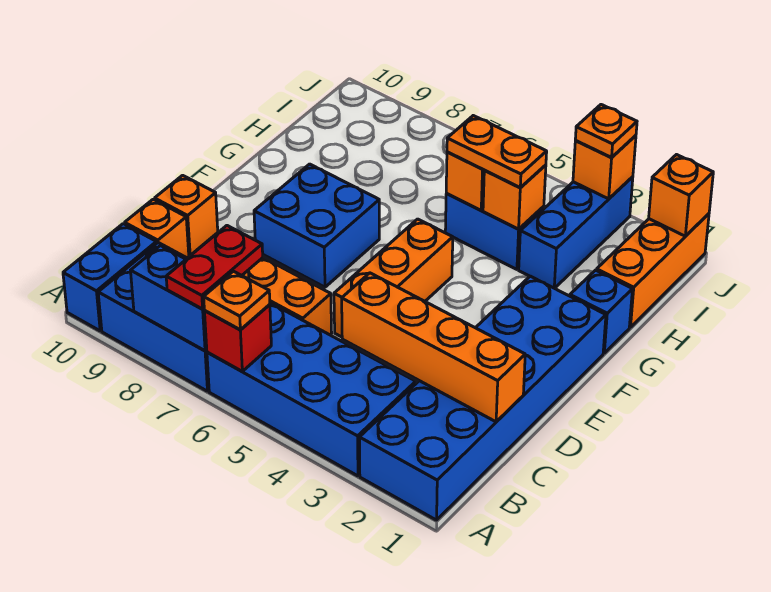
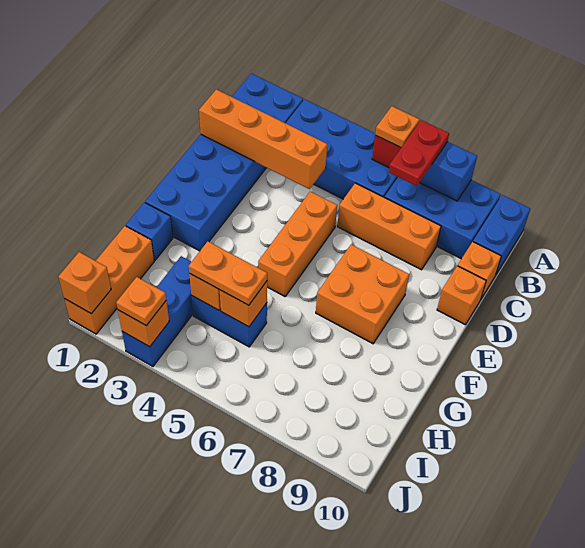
blue 2x2 brick [254,164,379,287] -> orange 2x2 brick [316,244,409,344]

